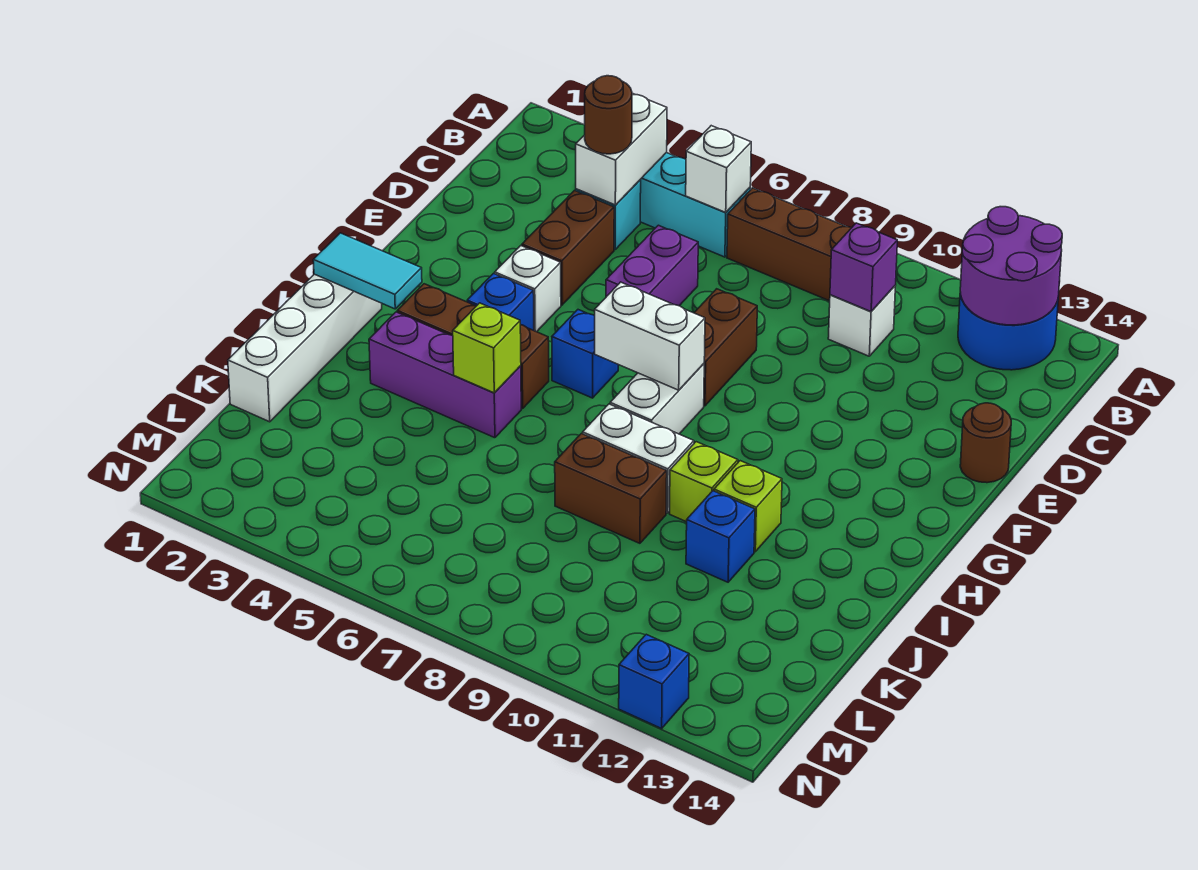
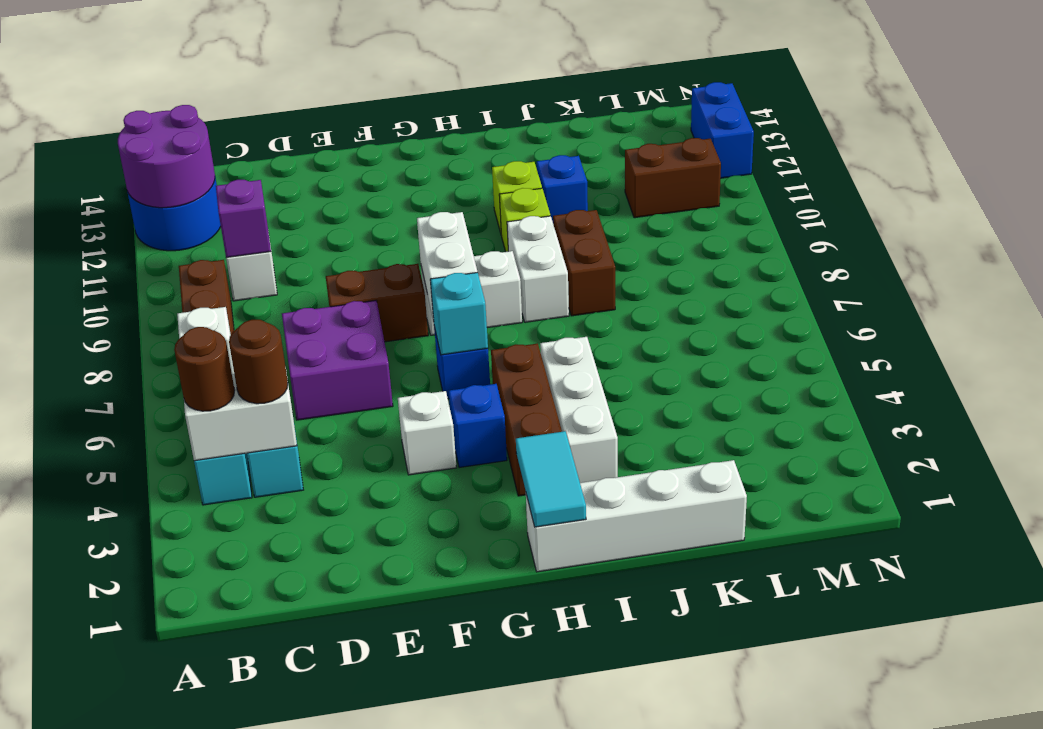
brown 1x2 brick [522,190,614,305] -> brown 1x2 brick moved to [625,138,721,218]
purple 1x2 brick [606,225,698,306] -> purple 2x2 brick [282,301,393,420]
brown 1x1 round brick [960,403,1011,483] -> brown 1x1 round brick moved to [174,327,235,411]
none -> cyan 1x1 brick [430,272,488,355]
purple 1x3 brick [369,312,521,438] -> white 1x3 brick [540,337,618,483]
lime 1x1 brick [453,303,521,393] -> none
blue 1x1 brick [619,634,689,728] -> blue 1x2 brick [691,82,754,178]

